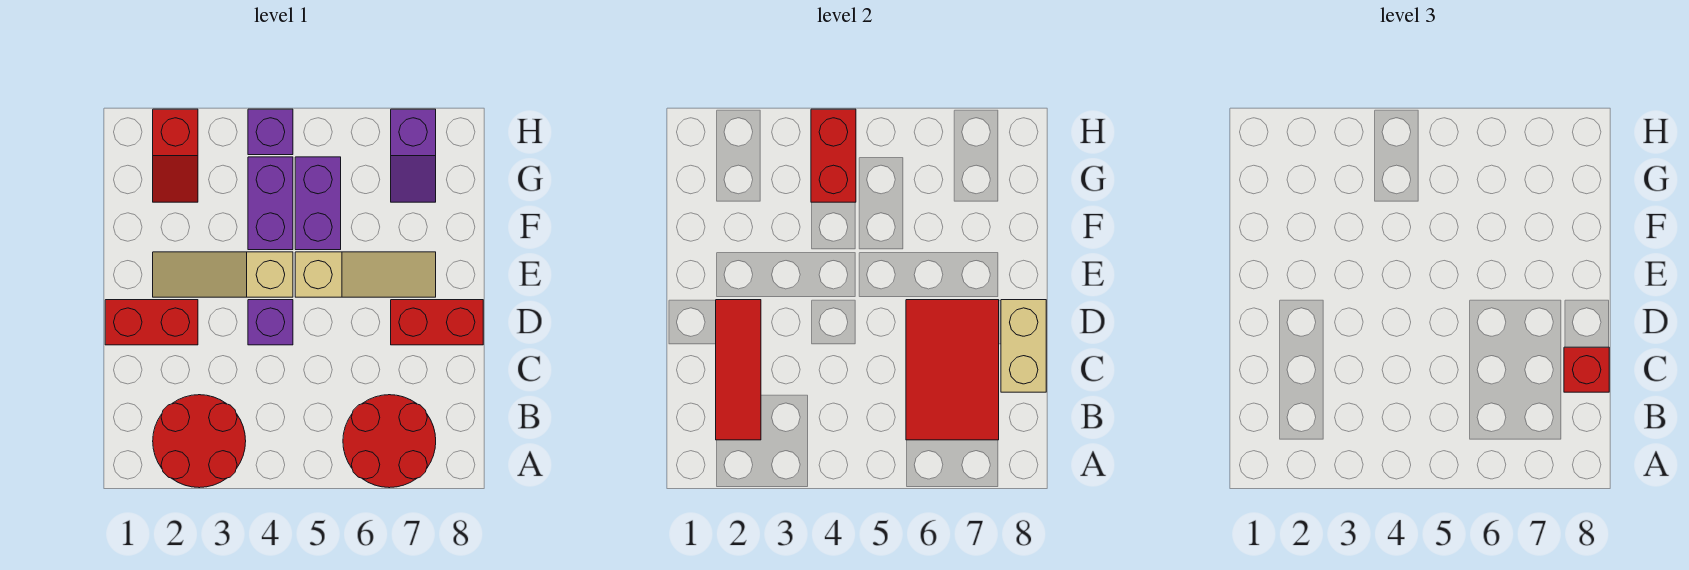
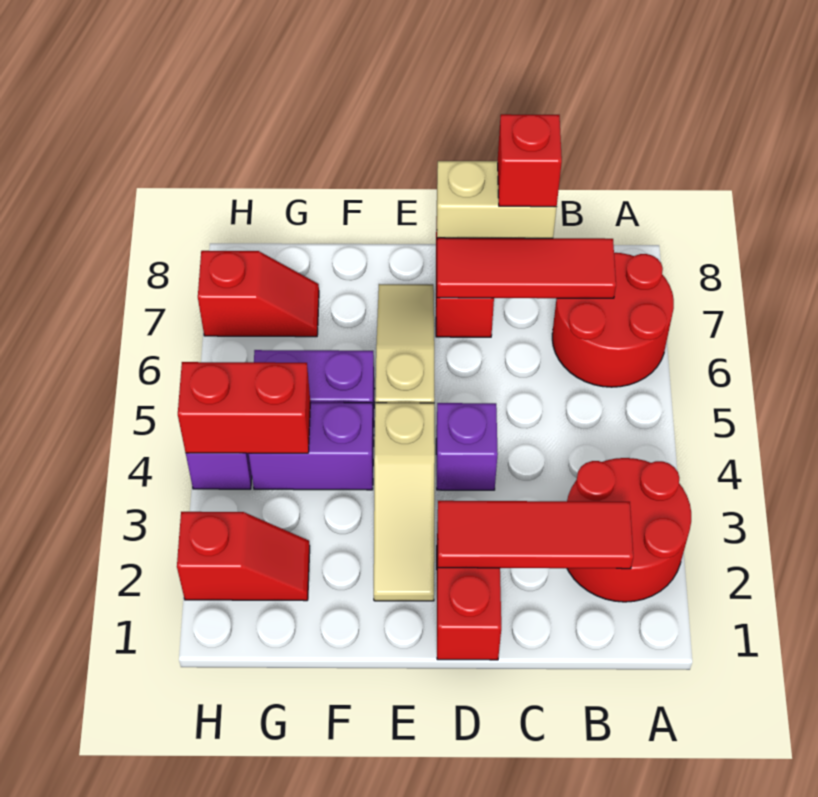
red 2x3 tile [906,300,999,440] -> red 1x3 tile [437,238,616,298]
purple 1x2 slope [391,109,436,202] -> red 1x2 slope [198,251,319,337]

